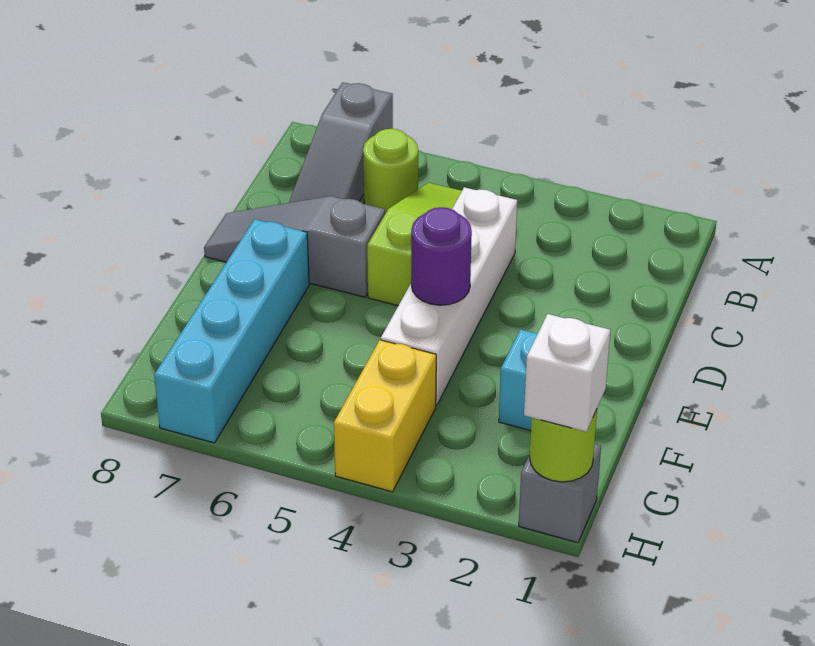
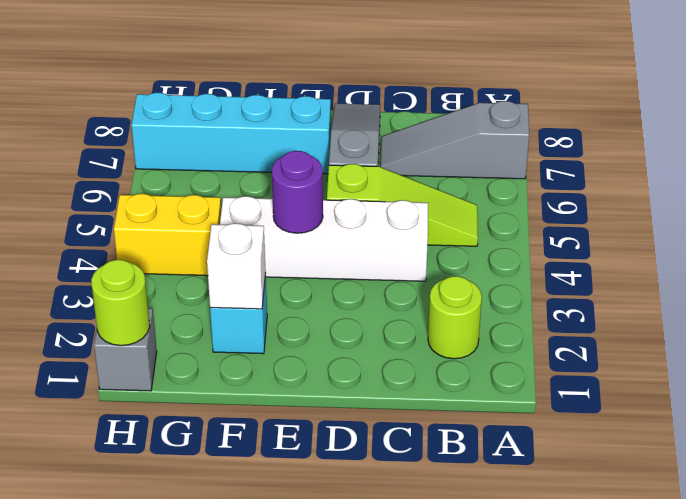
lime 1x1 round brick [363,129,418,214] -> lime 1x1 round brick moved to [428,276,482,359]
white 1x1 brick [524,314,610,432] -> white 1x1 brick moved to [207,223,266,309]

